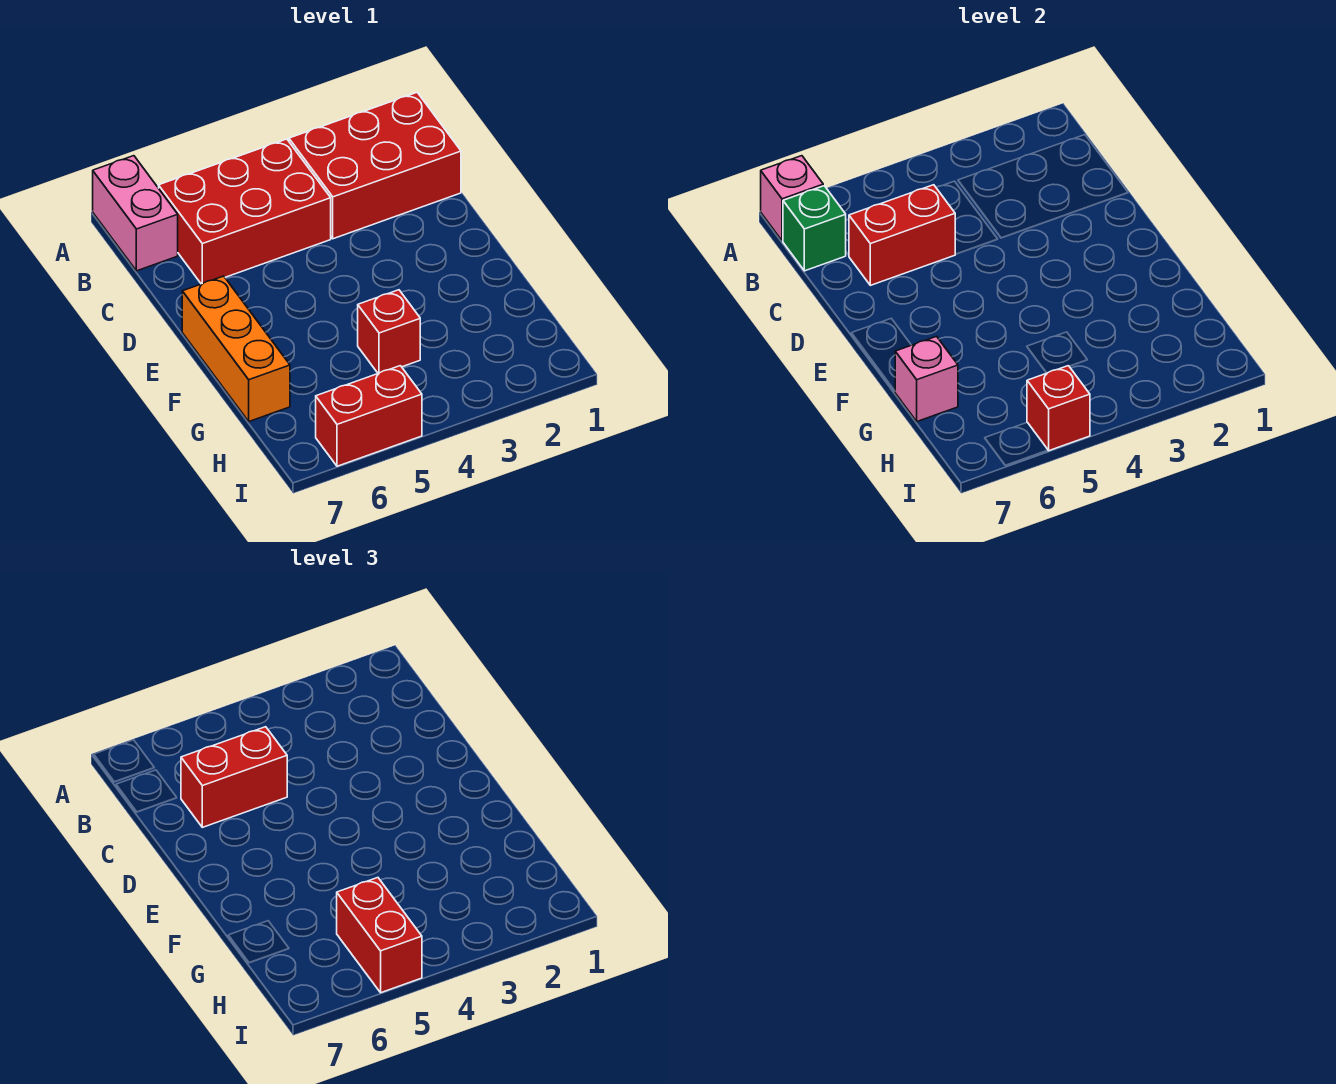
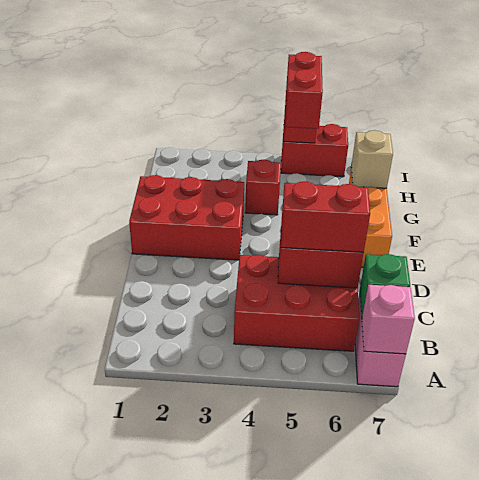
red 2x3 brick [289,93,461,239] -> red 2x3 brick moved to [129,175,244,260]
pink 1x1 brick [895,337,958,421] -> tan 1x1 brick [351,130,393,188]

